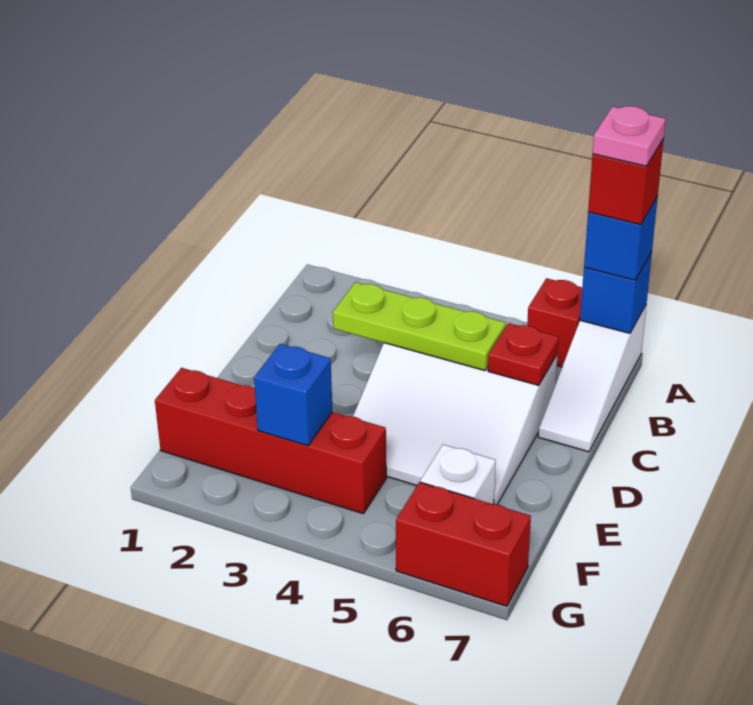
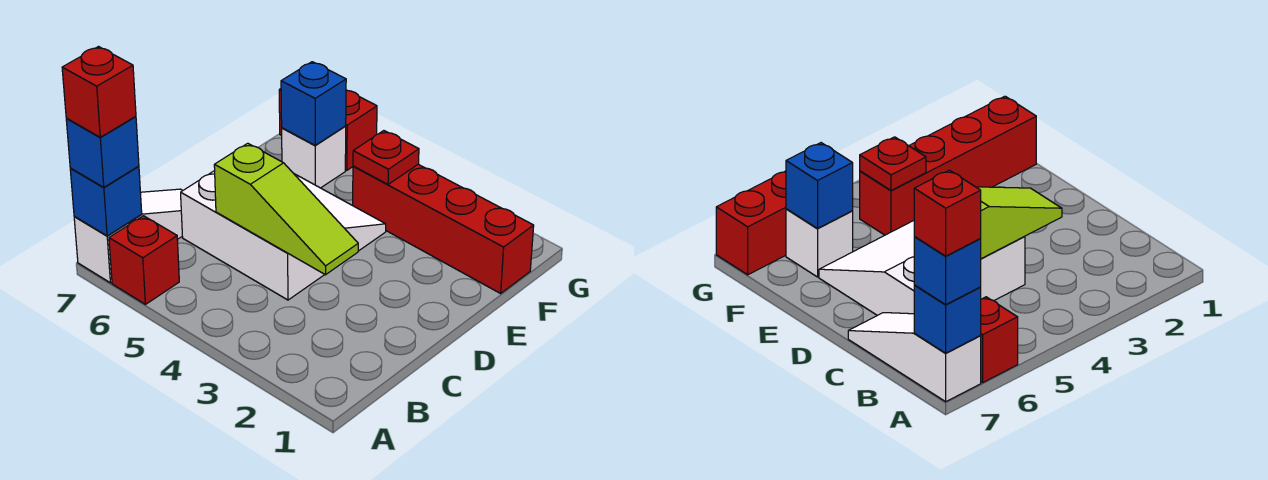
pink 1x1 plate [593,106,666,166] -> none
lime 1x3 plate [333,282,506,370] -> lime 1x3 slope [214,143,358,275]
red 1x1 plate [488,323,559,385] -> red 1x1 plate moved to [353,131,419,184]
blue 1x1 brick [254,344,332,446] -> blue 1x1 brick moved to [281,62,346,145]

